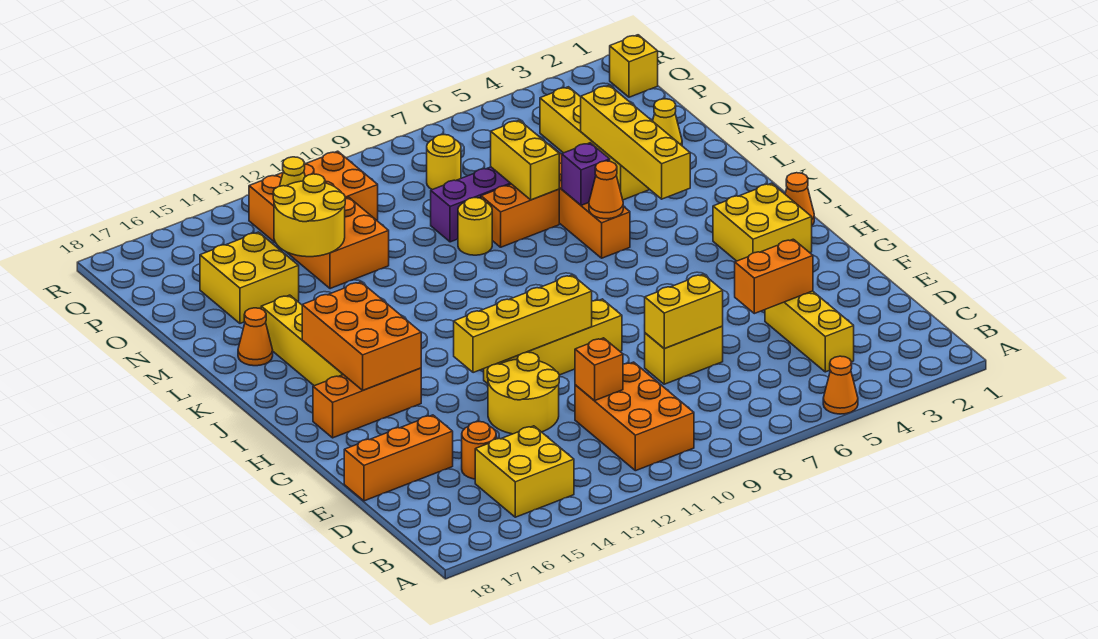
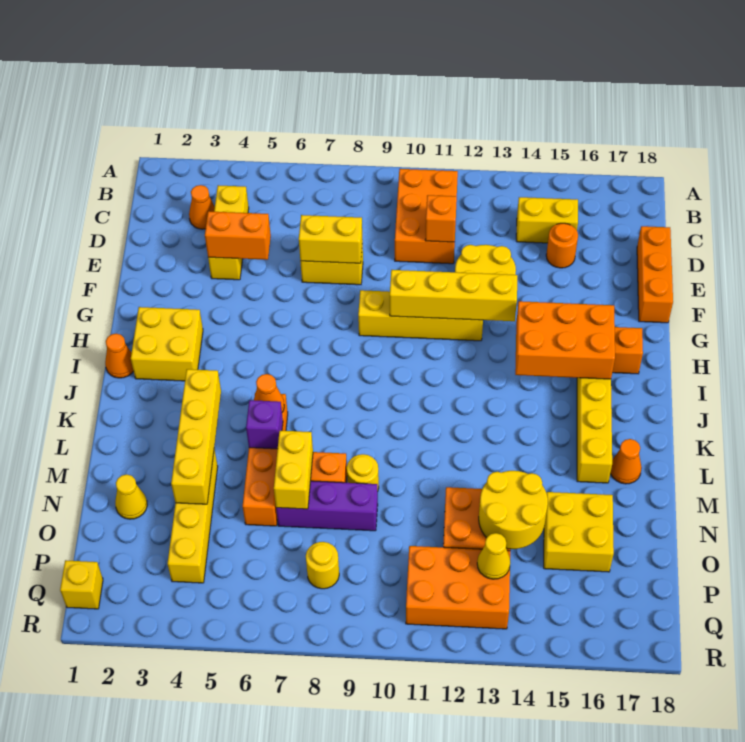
orange 1x1 cone [823,356,858,414] -> orange 1x1 cone moved to [189,185,215,229]
yellow 2x2 brick [475,426,574,517] -> yellow 1x2 brick [516,197,578,243]
orange 1x3 brick [344,415,453,501] -> orange 1x3 brick turned to [637,226,673,323]
orange 2x3 brick [302,282,421,390] -> orange 2x3 brick turned to [515,301,615,379]

